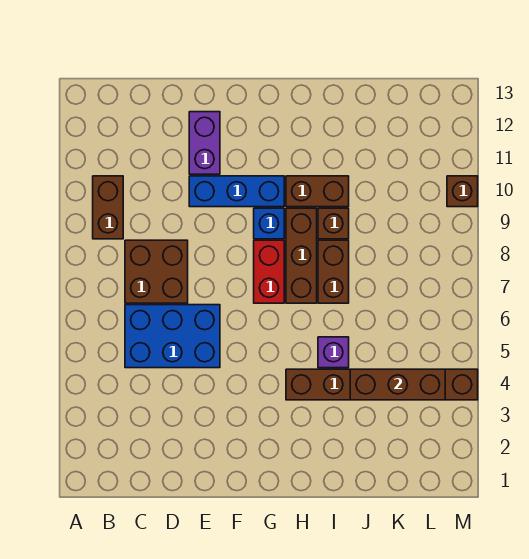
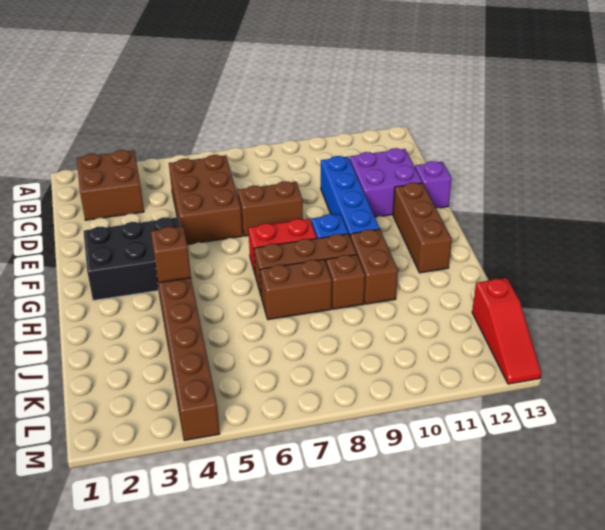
brown 1x2 brick [93,176,123,239] -> brown 1x2 brick moved to [238,181,303,236]
blue 2x3 brick [125,305,220,368] -> brown 2x3 brick [169,155,243,244]
brown 2x2 brick [125,240,188,303] -> brown 2x2 brick moved to [77,150,144,220]
blue 1x3 brick [189,176,284,207] -> blue 1x4 brick [321,156,380,236]
purple 1x2 brick [189,112,220,174] -> purple 2x2 brick [350,148,422,217]
none -> black 2x3 brick [83,217,180,300]
purple 1x1 brick [318,337,349,368] -> purple 1x1 brick moved to [415,161,452,208]
brown 1x3 brick [350,369,445,400] -> brown 1x3 brick moved to [393,183,452,273]
none -> red 1x3 slope [472,278,541,384]
brown 1x1 brick [447,176,478,207] -> brown 1x1 brick moved to [151,226,191,283]

